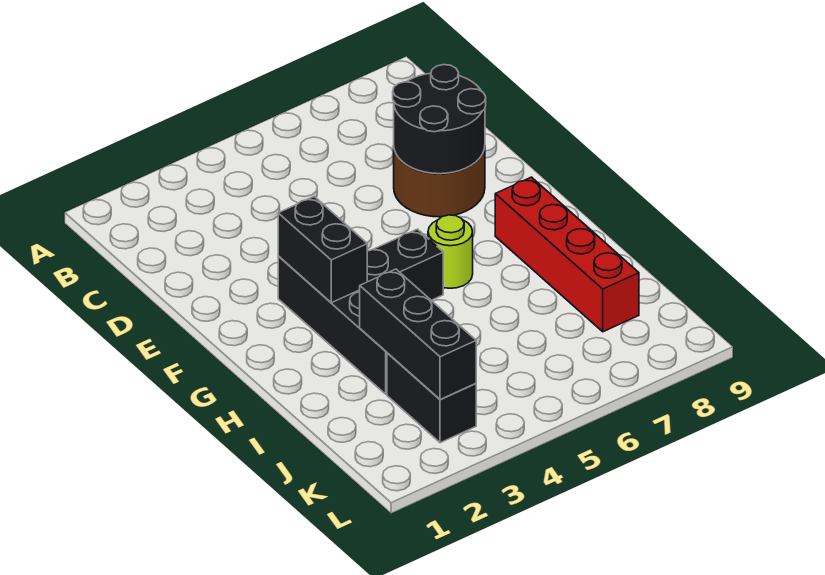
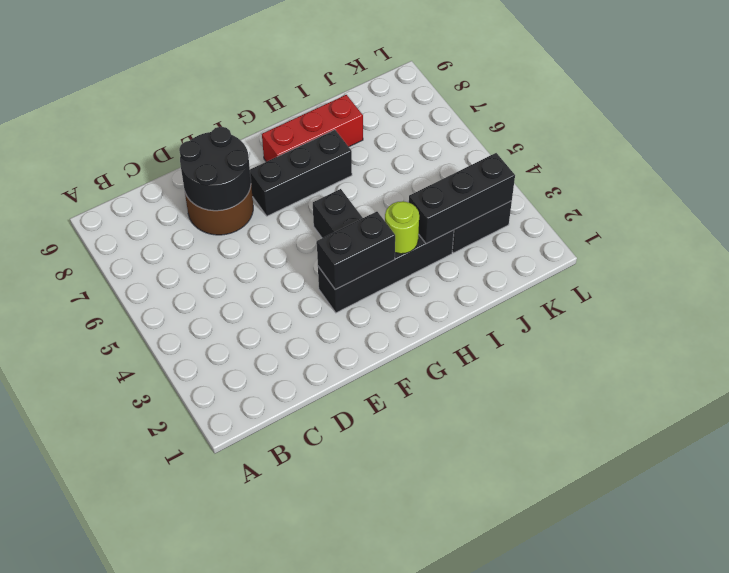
none -> black 1x3 brick [250,130,352,216]
lime 1x1 round brick [428,215,473,288] -> lime 1x1 round brick moved to [385,201,419,254]
red 1x4 brick [495,177,639,332] -> red 1x3 brick [262,95,363,162]

